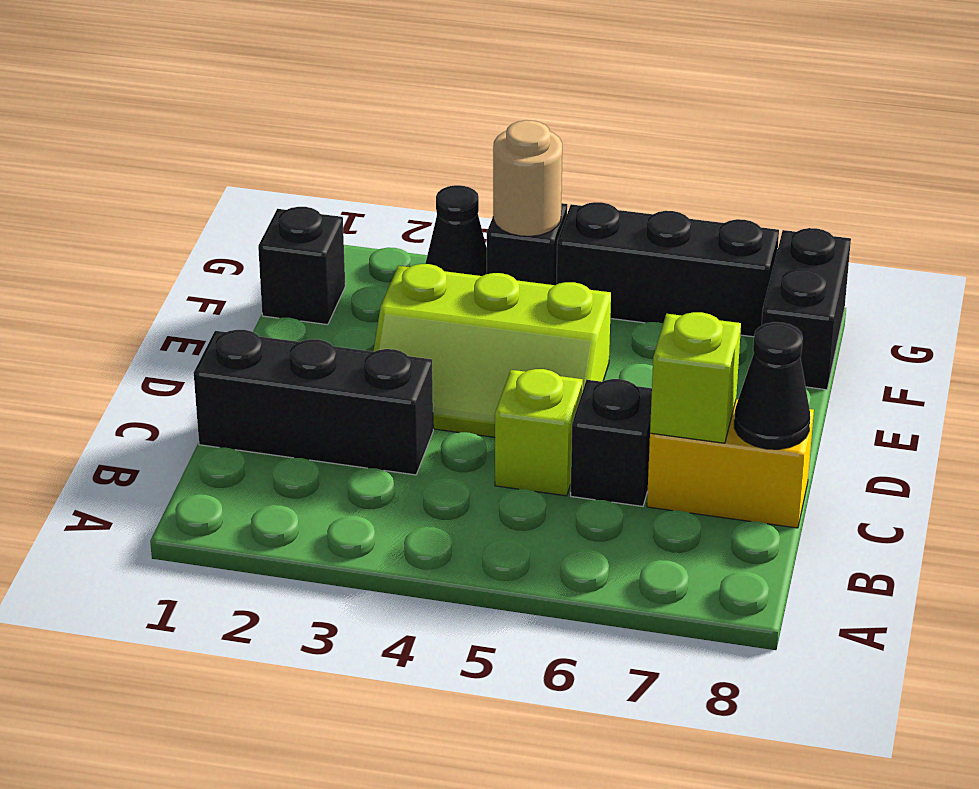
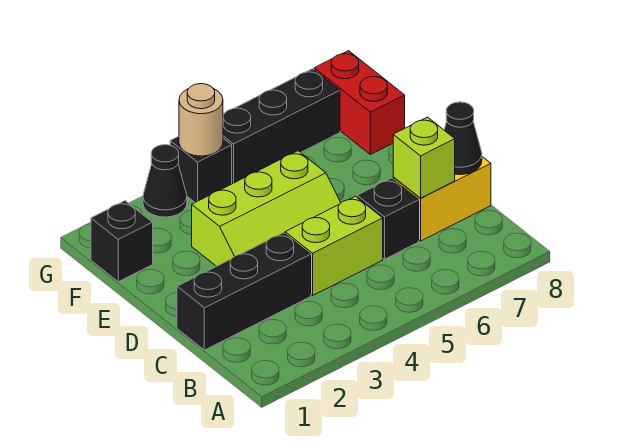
lime 1x1 brick [495,369,583,496] -> lime 1x2 brick [285,196,383,296]
black 1x2 brick [762,228,851,390] -> red 1x2 brick [314,51,405,154]

